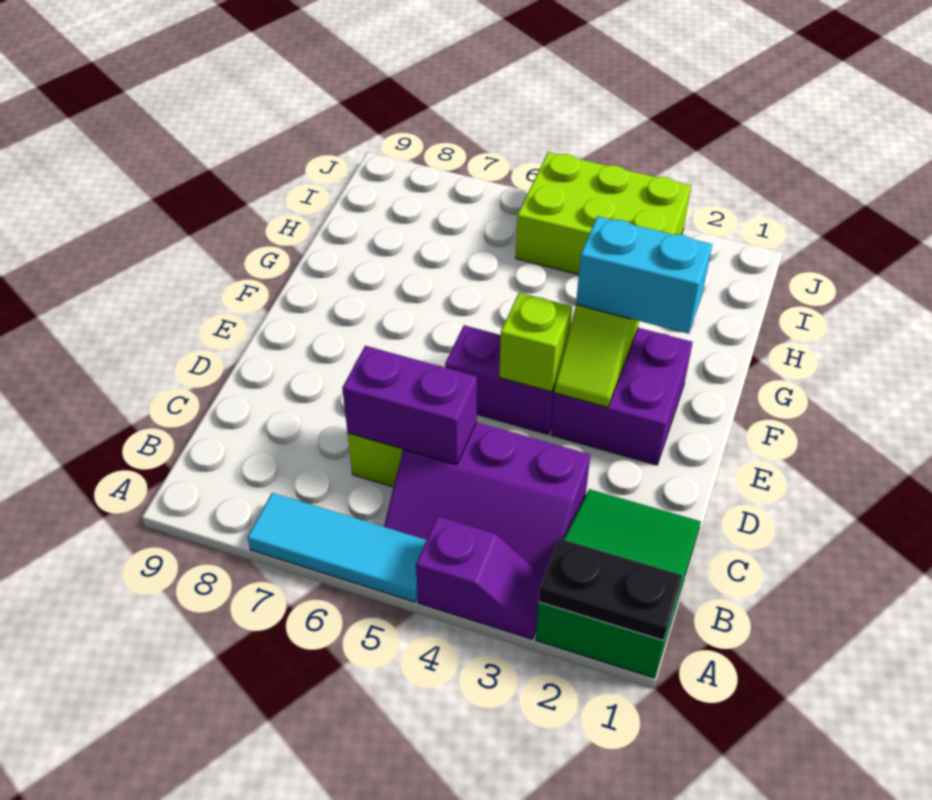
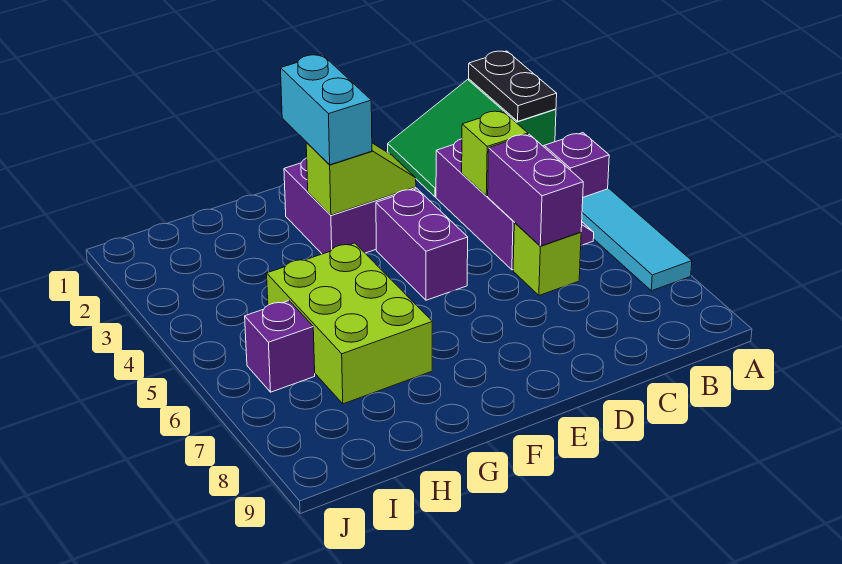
lime 1x1 brick [499,293,572,392] -> lime 1x1 brick moved to [462,111,528,196]
lime 2x3 brick [516,152,691,275] -> lime 2x3 brick moved to [267,243,432,404]
none -> purple 1x1 brick [245,301,315,392]

